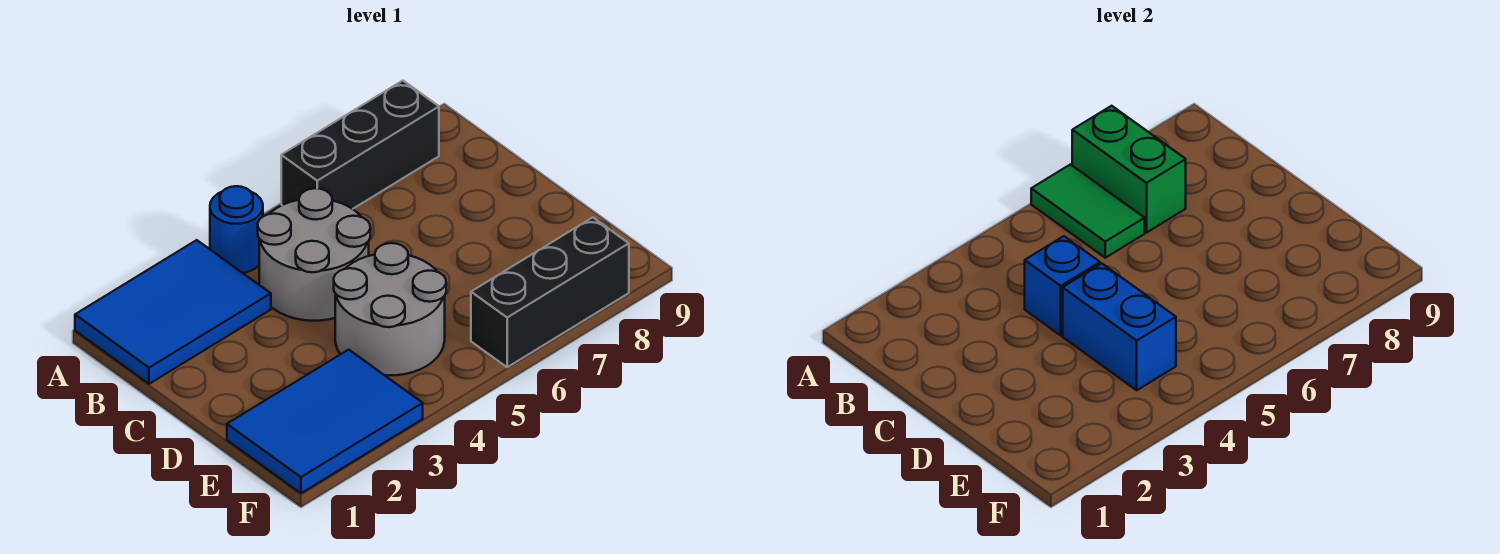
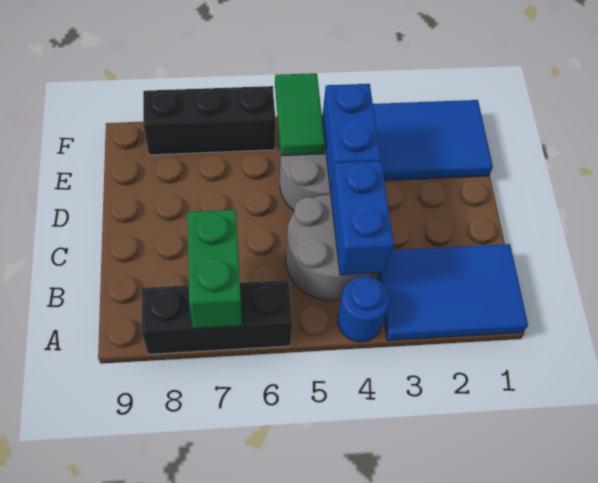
green 1x2 tile [1031,164,1145,258] -> green 1x2 tile moved to [275,73,325,156]
blue 1x1 brick [1025,236,1100,335] -> blue 1x2 brick [331,161,394,275]

